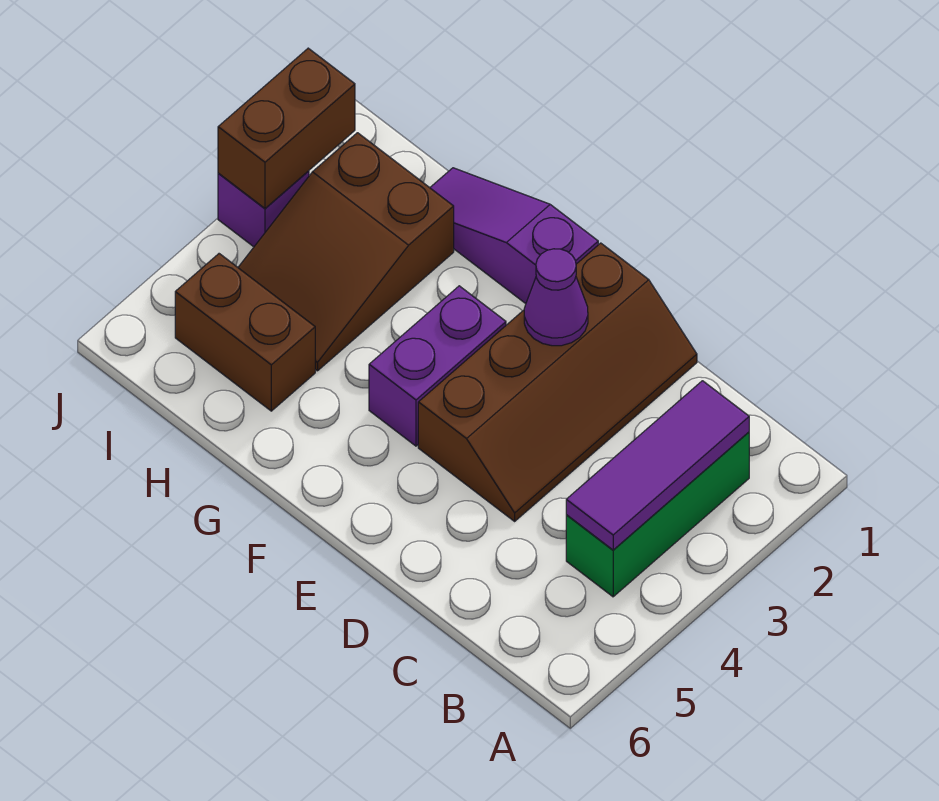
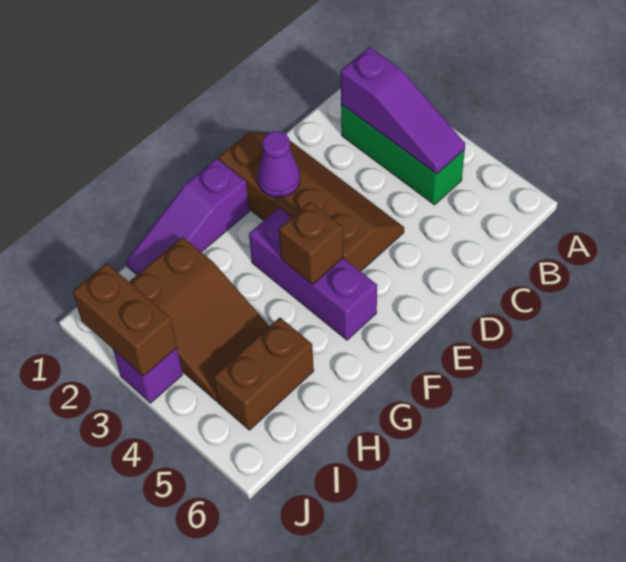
purple 1x3 tile [566,381,749,550] -> purple 1x3 slope [341,47,465,174]
purple 1x2 brick [369,286,506,446] -> purple 1x3 brick [249,208,377,340]
none -> brown 1x1 brick [279,202,343,285]

